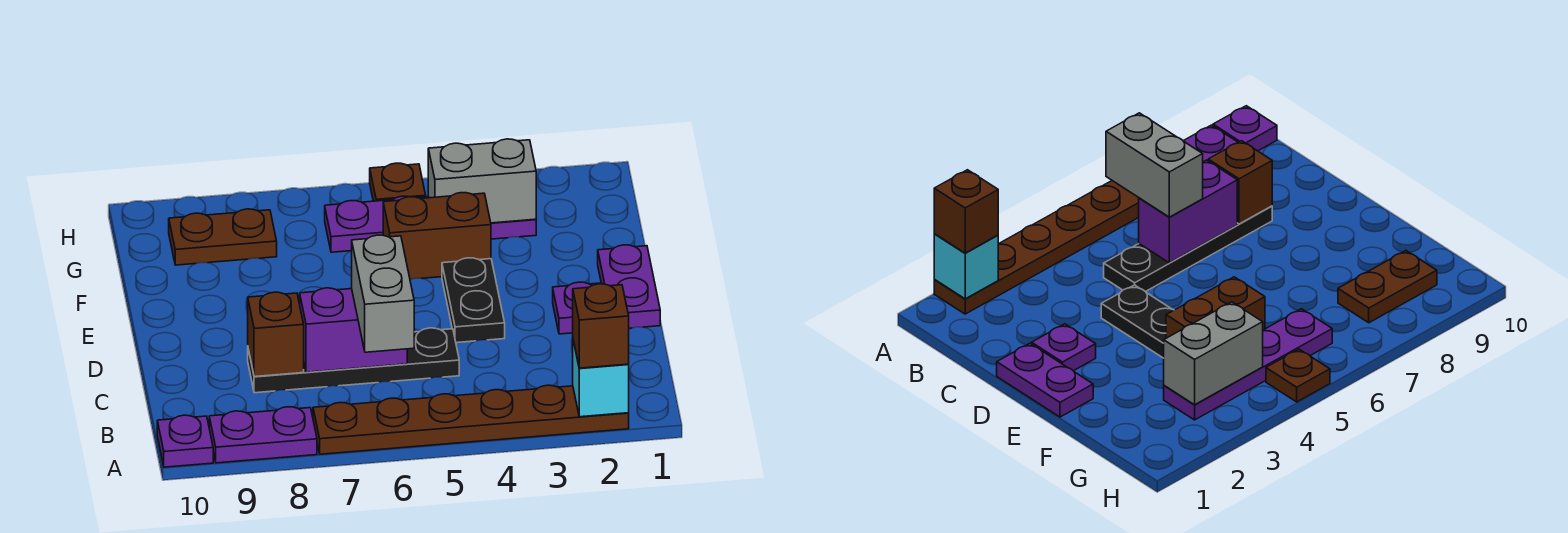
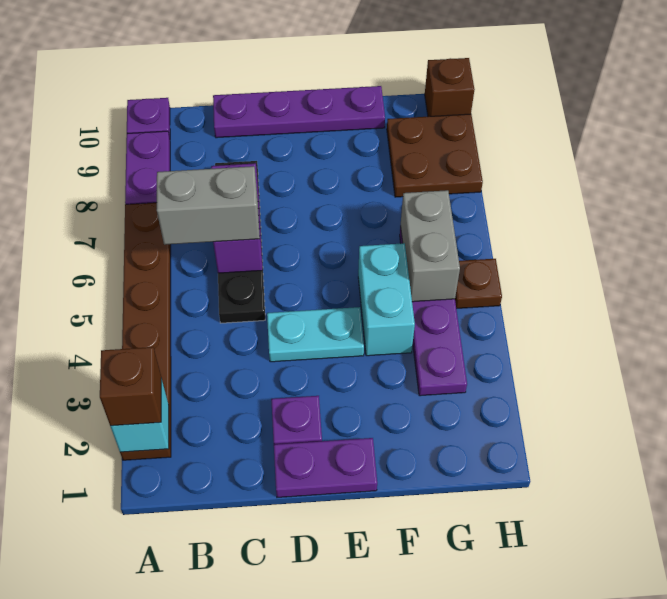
brown 1x1 brick [248,292,304,377] -> brown 1x1 brick moved to [425,58,475,117]
none -> purple 1x4 plate [213,86,385,138]
black 1x2 plate [442,258,505,343] -> cyan 1x2 plate [267,307,364,362]
brown 1x2 brick [383,193,491,279] -> cyan 1x2 brick [358,243,415,356]
grey 1x2 brick [428,139,536,223] -> grey 1x2 brick moved to [401,190,460,302]
brown 1x2 plate [169,209,277,265] -> brown 2x2 plate [387,114,483,197]

